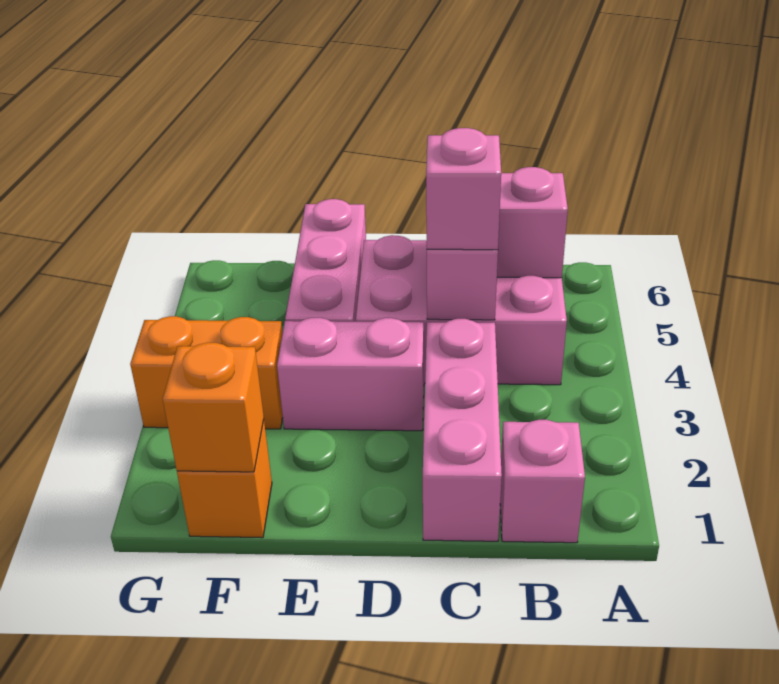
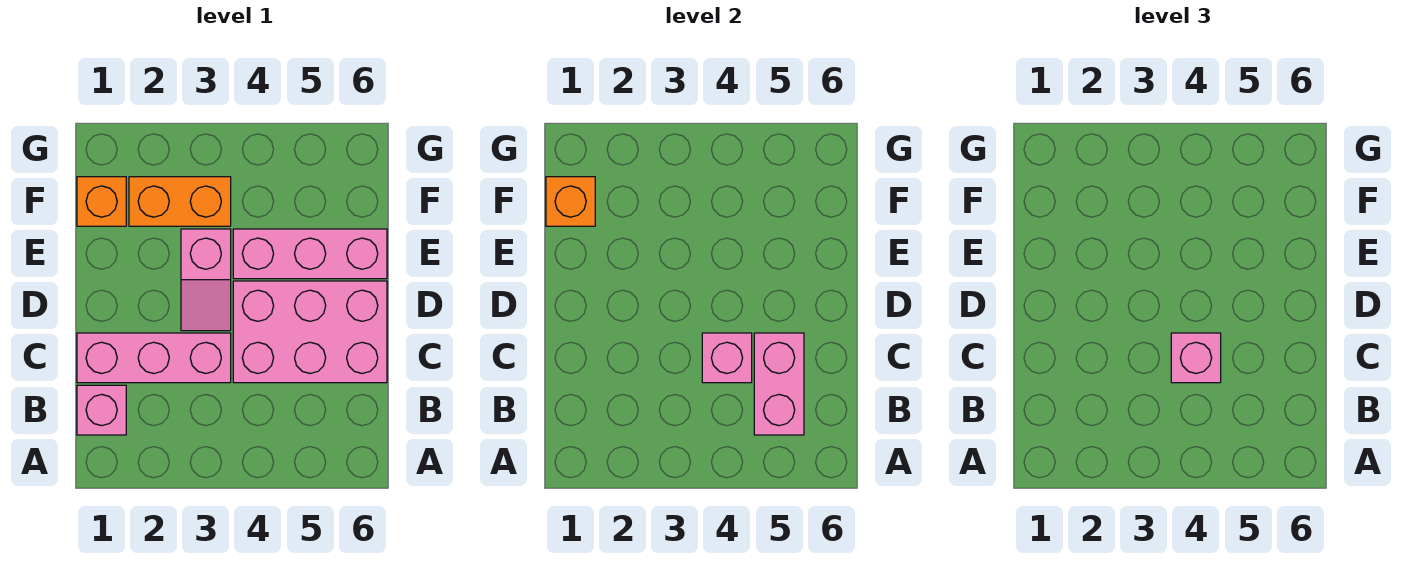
pink 2x3 brick [356,235,567,385] -> pink 2x3 brick turned to [233,281,387,383]
pink 1x2 brick [277,318,424,431] -> pink 1x2 slope [181,229,231,331]
orange 1x2 brick [130,316,283,429] -> orange 1x2 brick turned to [129,177,231,226]

